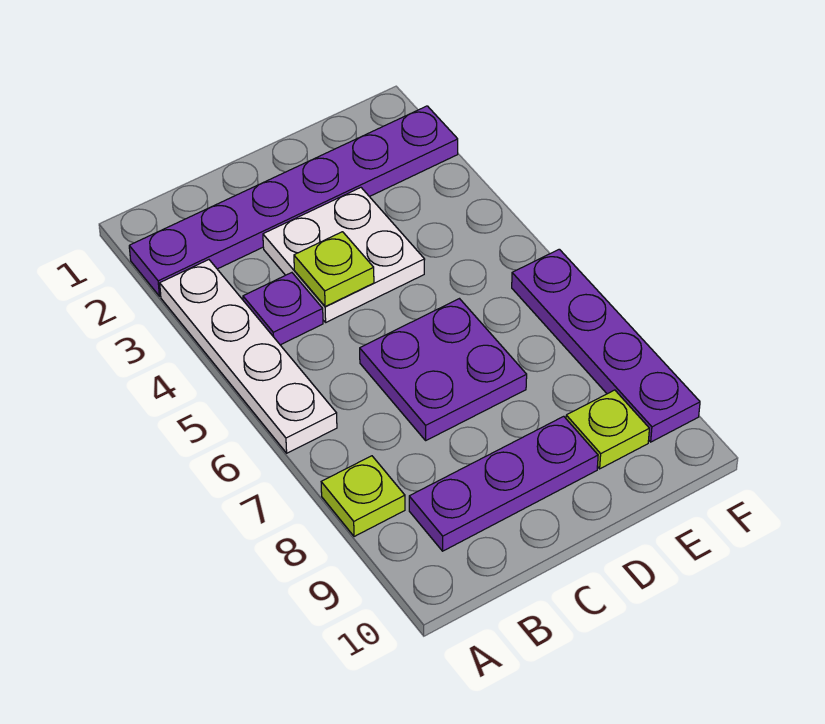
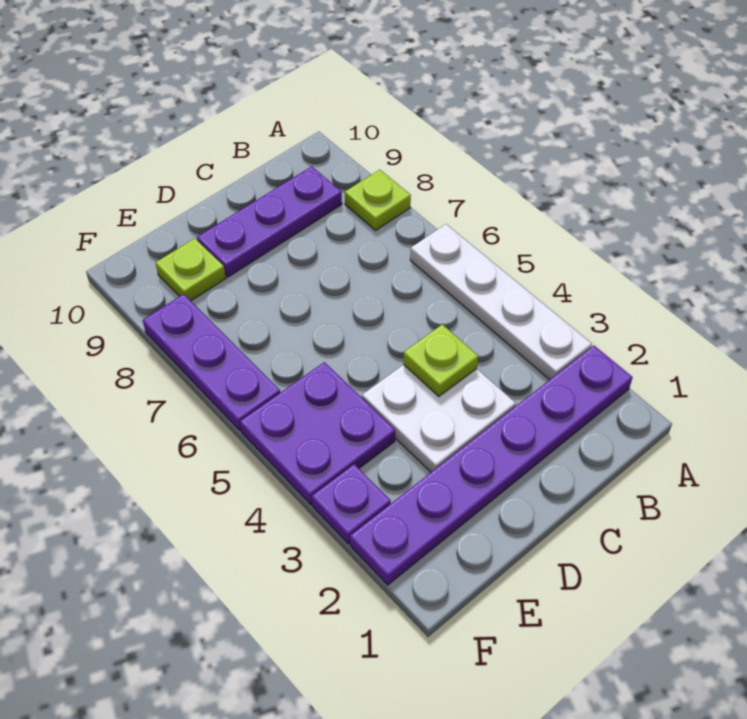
purple 1x1 plate [243,273,323,345] -> purple 1x1 plate moved to [312,464,391,544]
purple 2x2 plate [360,299,527,440] -> purple 2x2 plate moved to [240,362,395,505]
purple 1x4 plate [512,249,700,442] -> purple 1x3 plate [143,294,280,431]

